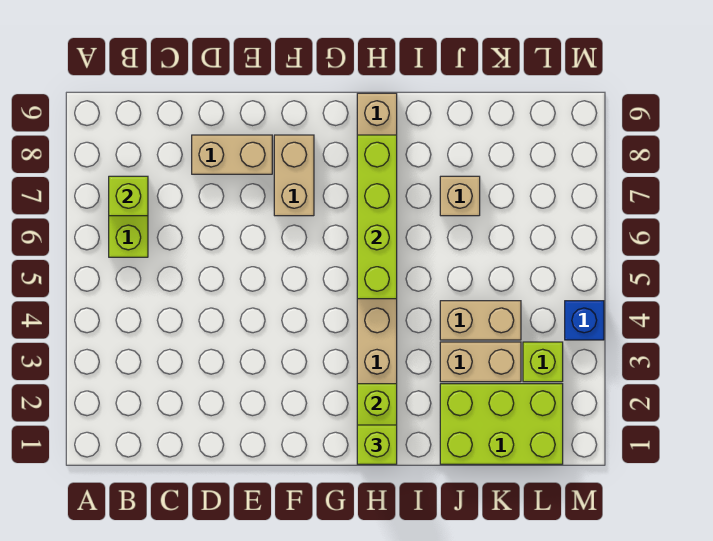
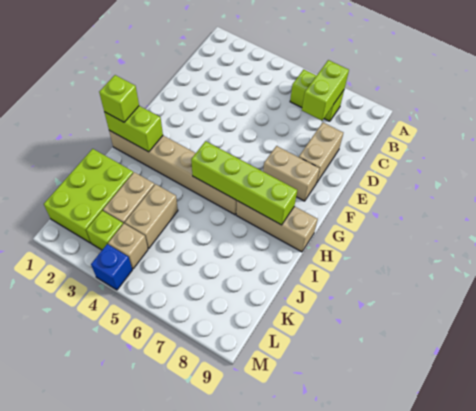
lime 1x1 brick [109,176,148,216] -> lime 1x2 brick [302,60,349,120]
tan 1x1 brick [440,176,480,216] -> tan 1x1 brick moved to [108,224,148,269]

